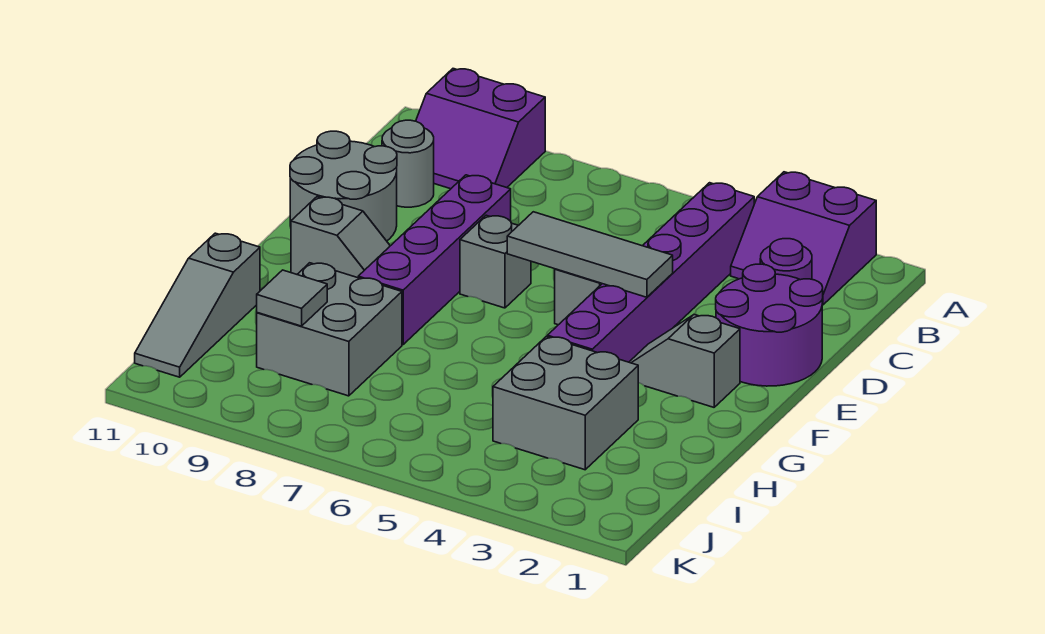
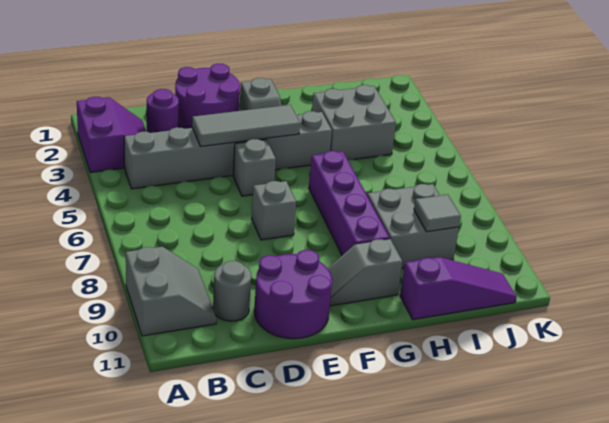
purple 2x2 slope [416,69,545,189] -> grey 2x2 slope [126,247,217,336]
purple 1x6 brick [547,183,754,362] -> grey 1x6 brick [124,111,332,189]
purple 1x4 brick [358,175,511,344] -> purple 1x4 brick turned to [309,151,390,255]
grey 2x2 round brick [290,131,397,241] -> purple 2x2 round brick [254,250,332,339]
grey 1x3 tile [507,212,673,297] -> grey 1x3 tile turned to [192,105,300,146]
grey 1x2 slope [291,197,390,278] -> grey 1x2 slope turned to [327,239,403,306]
grey 1x3 slope [135,233,260,377] -> purple 1x3 slope [400,257,516,320]

